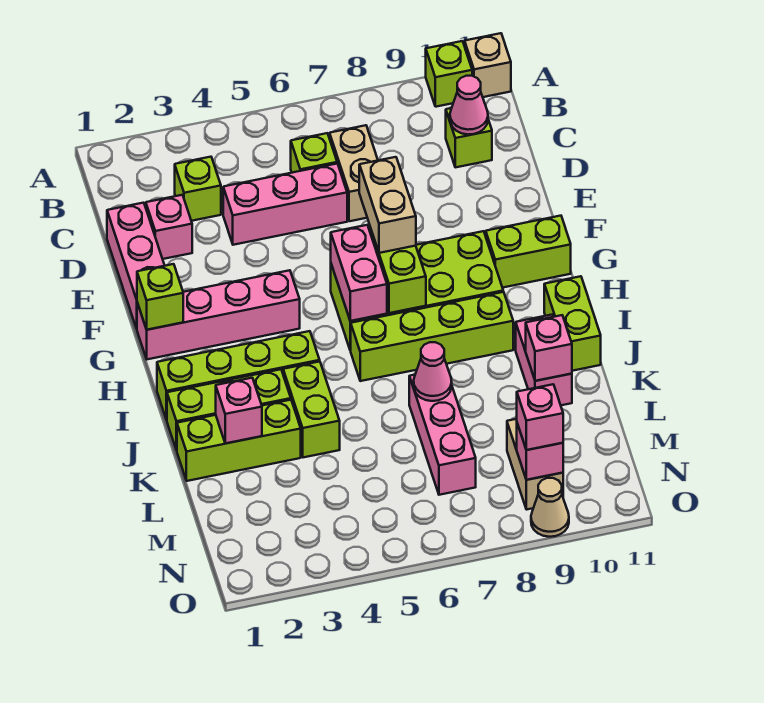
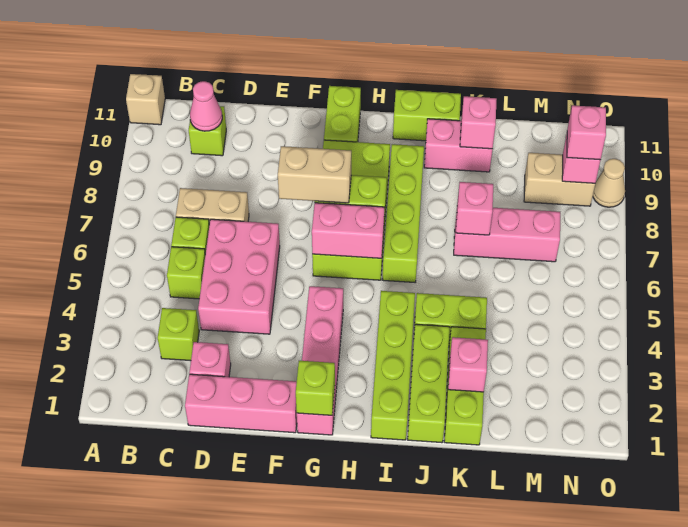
lime 1x1 brick [426,41,472,107] -> lime 1x1 brick moved to [167,247,205,299]
pink 1x3 brick [223,164,347,245] -> pink 2x3 brick [198,219,280,334]
pink 1x1 cone [414,342,452,401] -> pink 1x1 brick [456,182,493,235]

